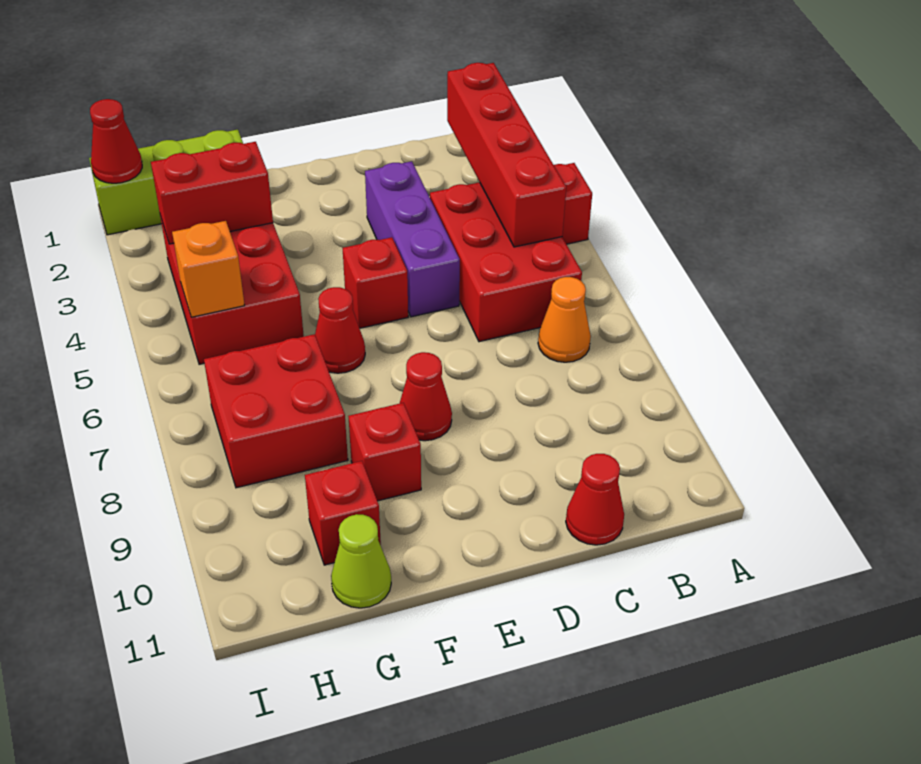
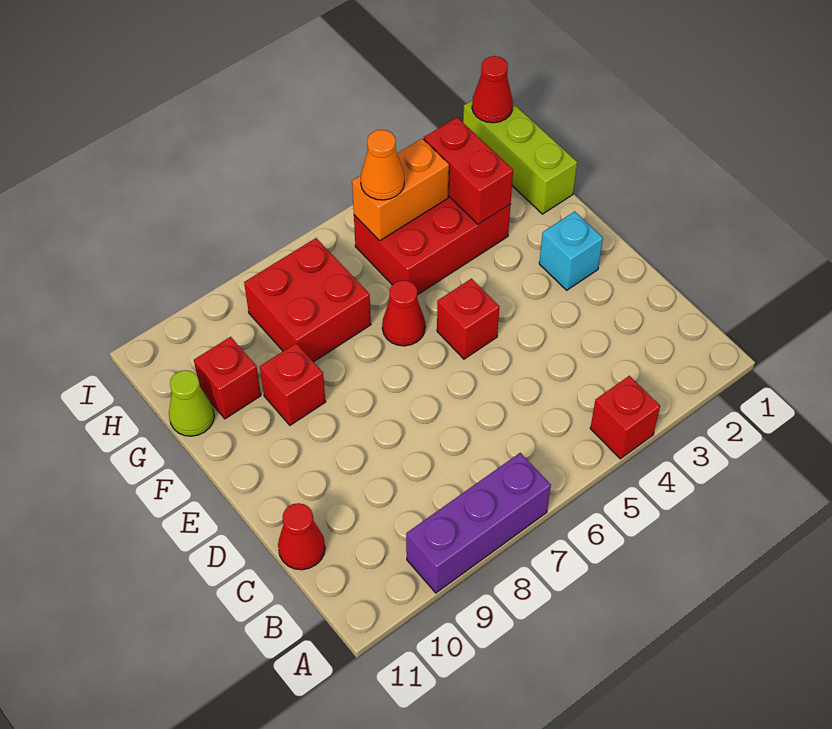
red 1x4 brick [447,63,566,247] -> none
red 2x3 brick [430,182,582,342] -> none
orange 1x1 cone [538,277,591,362] -> orange 1x1 cone moved to [361,130,404,200]
purple 1x3 brick [365,161,460,317] -> purple 1x3 brick moved to [406,453,551,593]
none -> cyan 1x1 brick [539,211,603,290]
red 1x1 cone [399,352,452,441] -> none
orange 1x1 brick [172,221,245,317] -> orange 1x2 brick [352,139,449,241]

